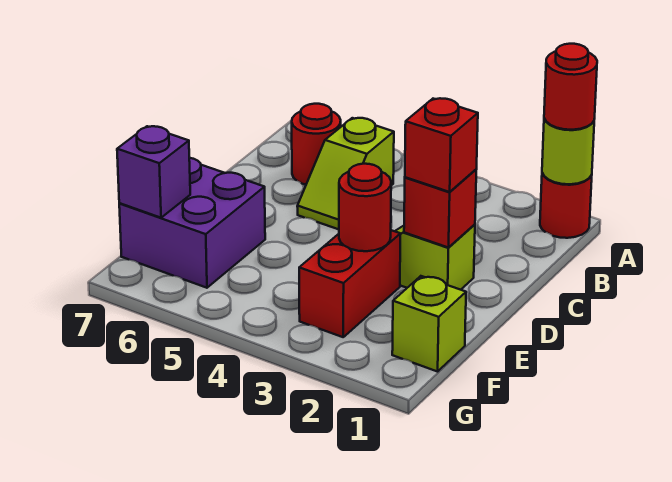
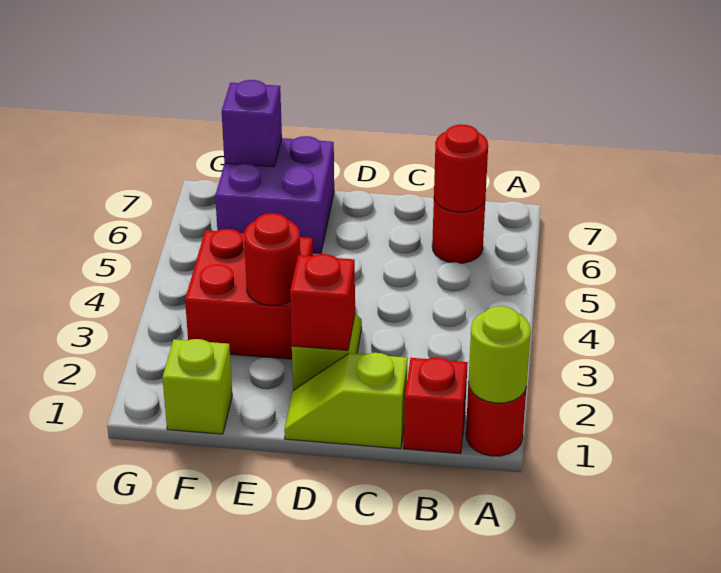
red 1x1 round brick [544,44,597,130] -> red 1x1 round brick moved to [434,124,488,212]
lime 1x2 slope [297,118,394,229] -> lime 1x2 slope moved to [284,353,408,449]
red 1x1 brick [405,98,478,192] -> red 1x1 brick moved to [404,357,468,454]
red 1x2 brick [299,230,401,337] -> red 2x2 brick [185,229,313,359]

